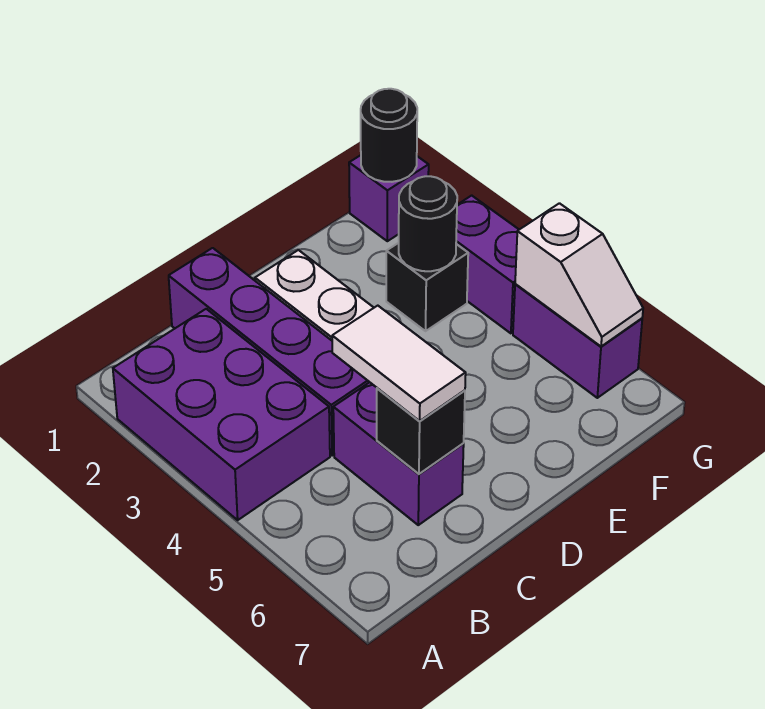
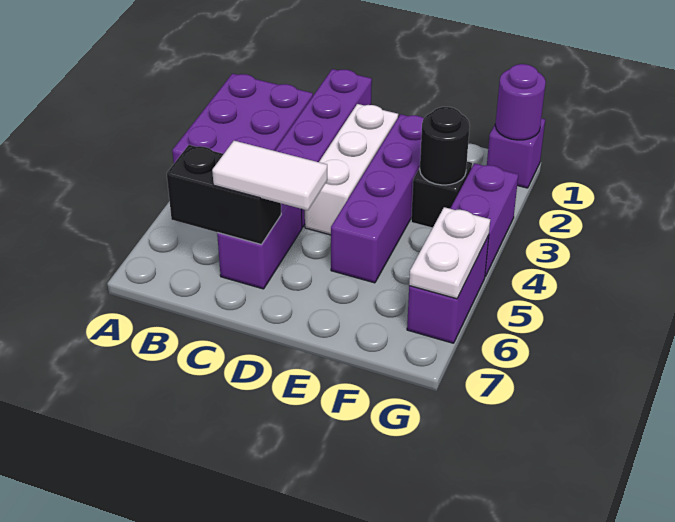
white 1x2 tile [332,306,466,421] -> white 1x2 tile turned to [212,141,327,210]
black 1x1 brick [377,388,465,474] -> black 1x2 brick [167,145,281,244]
none -> purple 1x4 brick [331,114,424,283]
black 1x1 round brick [361,89,417,182] -> purple 1x1 round brick [495,64,546,140]
white 1x2 slope [515,203,643,347] -> white 1x2 plate [409,207,490,299]

